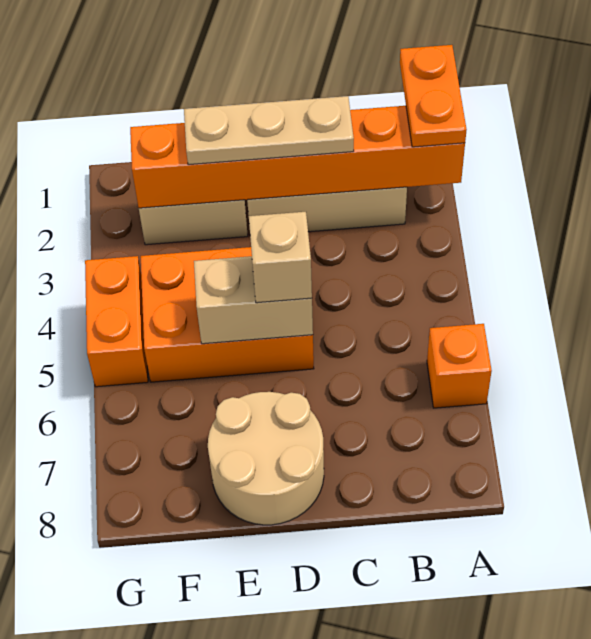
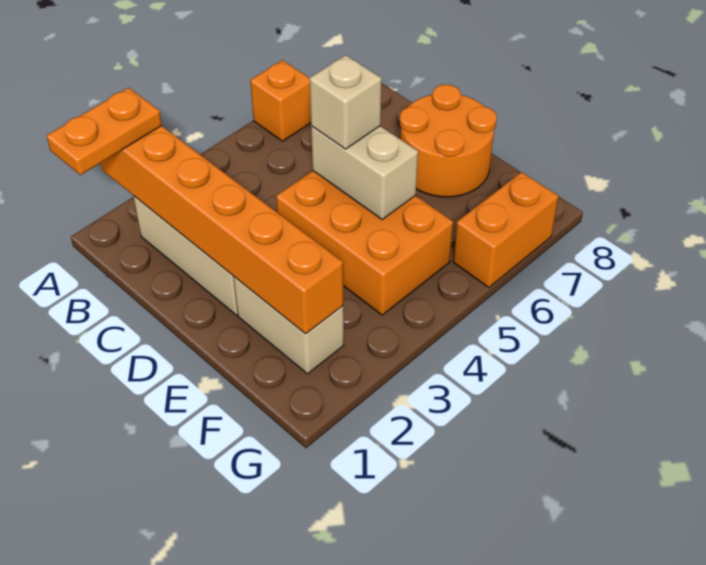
tan 1x3 plate [184,96,354,165] -> none
tan 2x2 round brick [208,392,324,525] -> orange 2x2 round brick [400,85,497,197]
orange 1x2 brick [85,256,148,387] -> orange 1x2 brick moved to [453,172,559,287]

